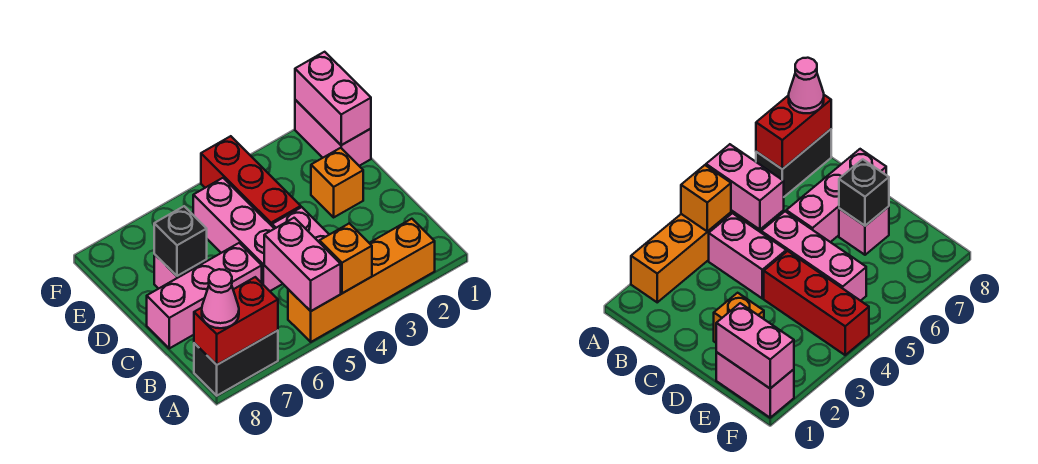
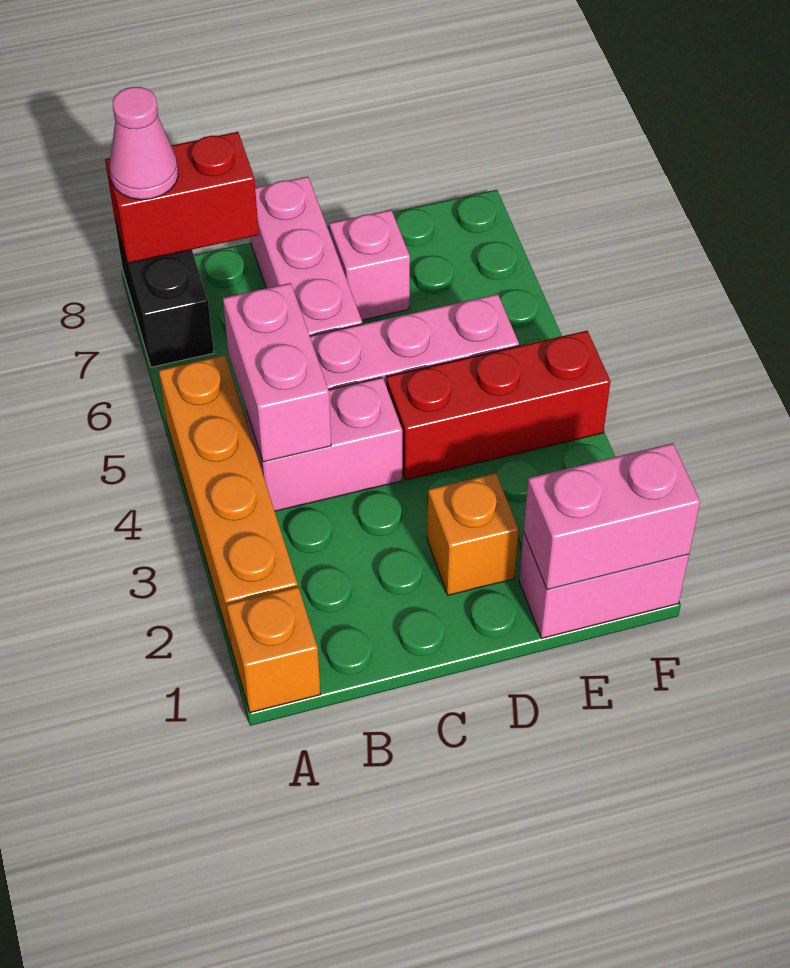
orange 1x1 brick [319,223,372,293] -> orange 1x1 brick moved to [227,587,320,713]
pink 1x2 brick [264,218,341,311] -> pink 1x2 brick turned to [223,283,331,462]
red 1x2 brick [194,277,278,365] -> red 1x2 brick turned to [105,132,259,263]
black 1x1 brick [154,206,207,276] -> none

